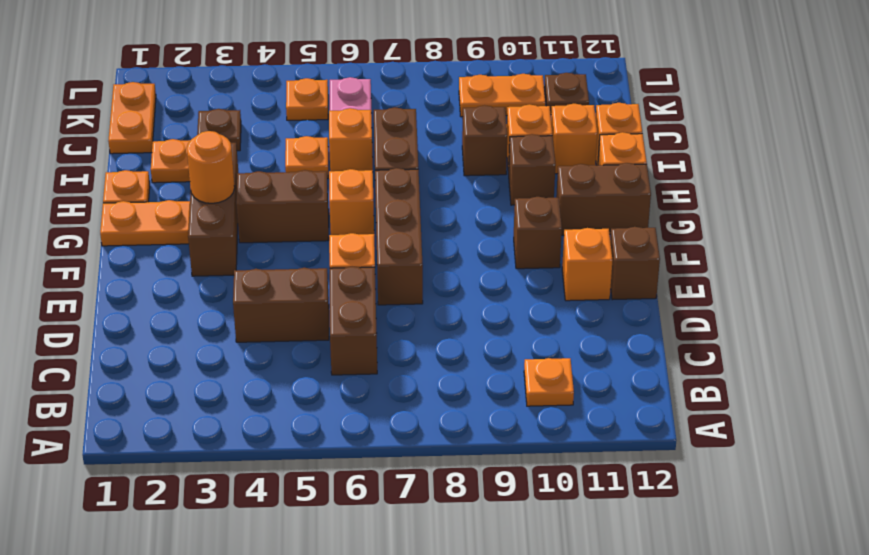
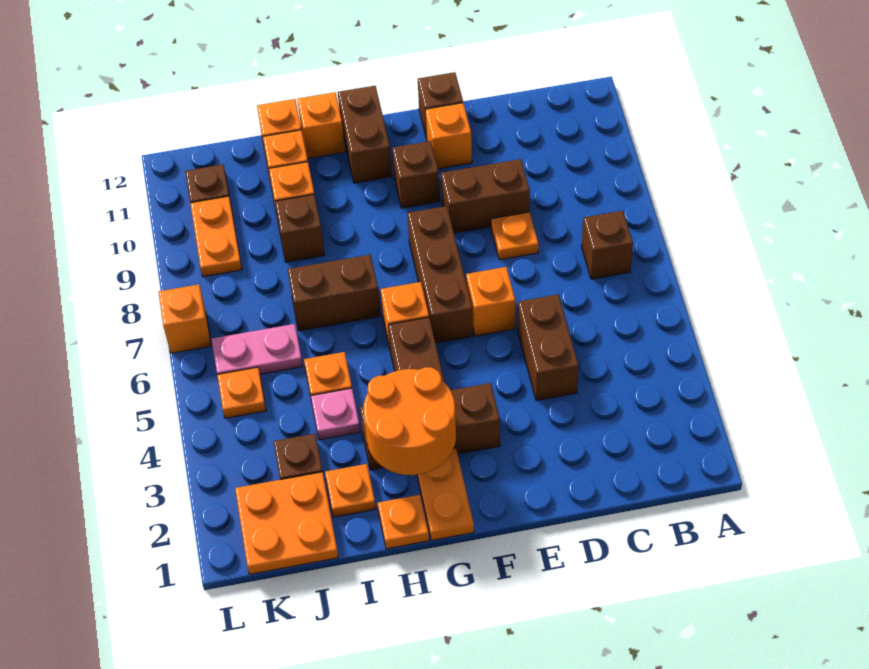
orange 1x1 plate [524,358,574,406] -> orange 1x1 plate moved to [491,212,539,260]
brown 1x2 brick [330,267,377,375] -> brown 1x2 brick moved to [441,159,530,233]
brown 1x3 brick [375,168,423,305] -> brown 1x3 brick turned to [407,206,473,343]
orange 1x1 round brick [187,131,235,203] -> orange 2x2 round brick [363,367,456,475]
brown 1x1 brick [508,134,555,205] -> brown 1x1 brick moved to [582,211,633,279]
none -> pink 1x1 plate [311,388,360,440]
orange 1x1 brick [329,108,373,171] -> orange 1x1 brick moved to [159,284,211,353]
orange 1x2 plate [108,82,156,154] -> orange 2x2 plate [235,472,338,574]

